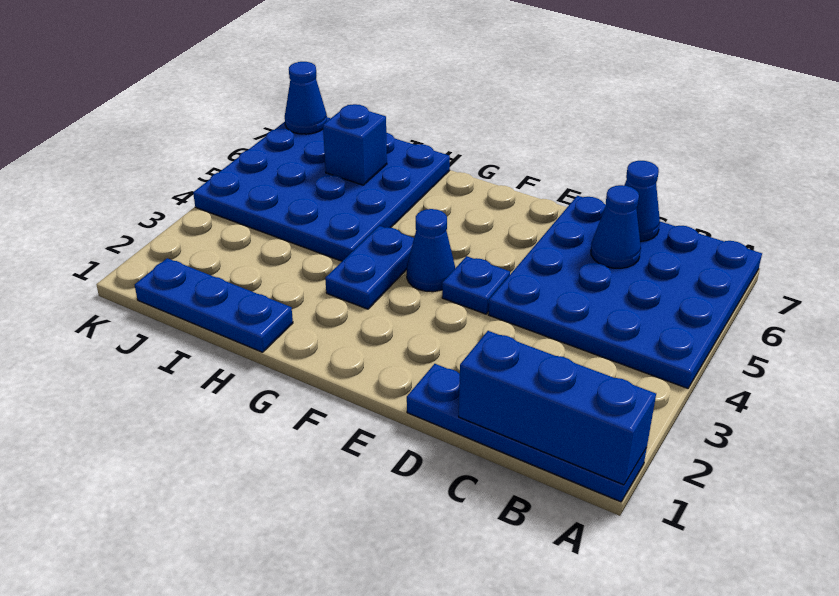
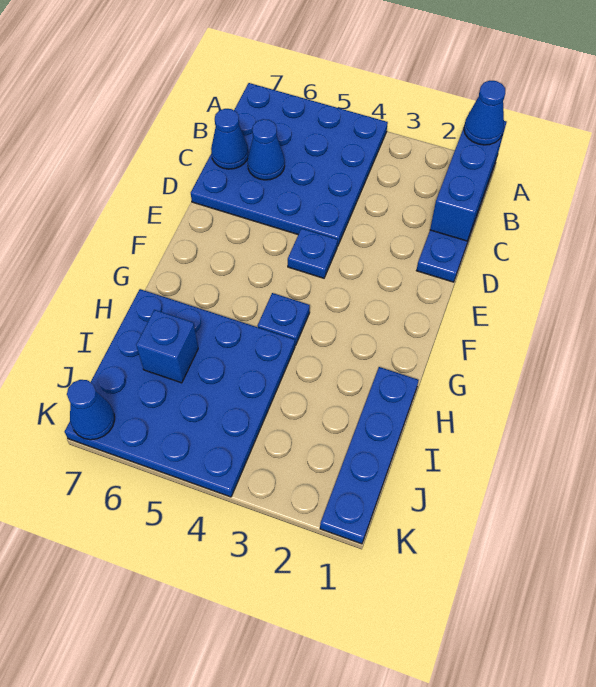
blue 1x1 cone [407,209,455,292] -> blue 1x1 cone moved to [464,81,505,145]
blue 1x2 plate [325,226,414,309] -> blue 1x1 plate [257,293,310,346]
blue 1x3 plate [135,258,293,352] -> blue 1x4 plate [320,367,419,544]

